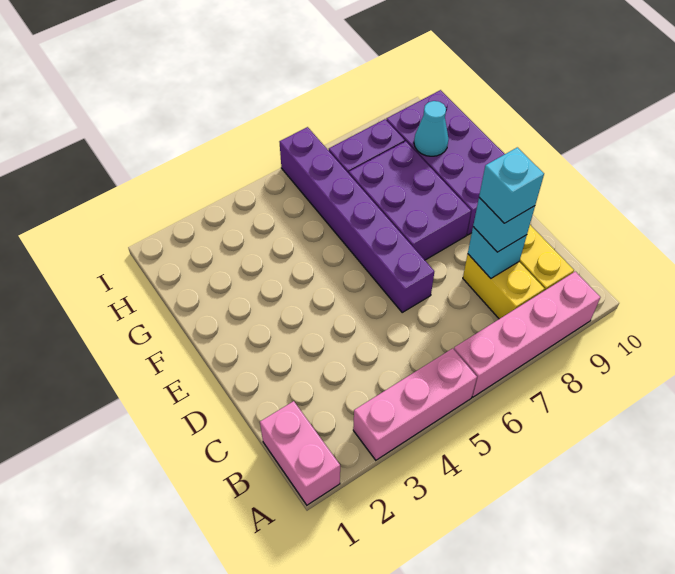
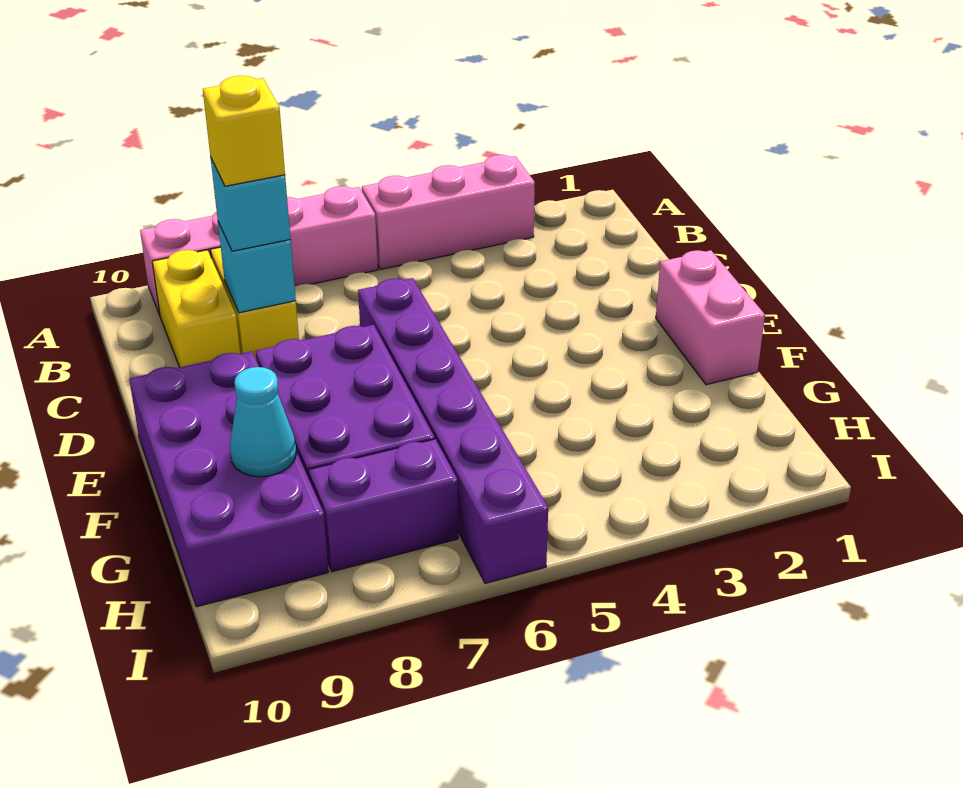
pink 1x2 brick [260,401,340,505] -> pink 1x2 brick moved to [656,250,765,385]
cyan 1x1 brick [479,147,544,223] -> yellow 1x1 brick [203,76,285,186]

